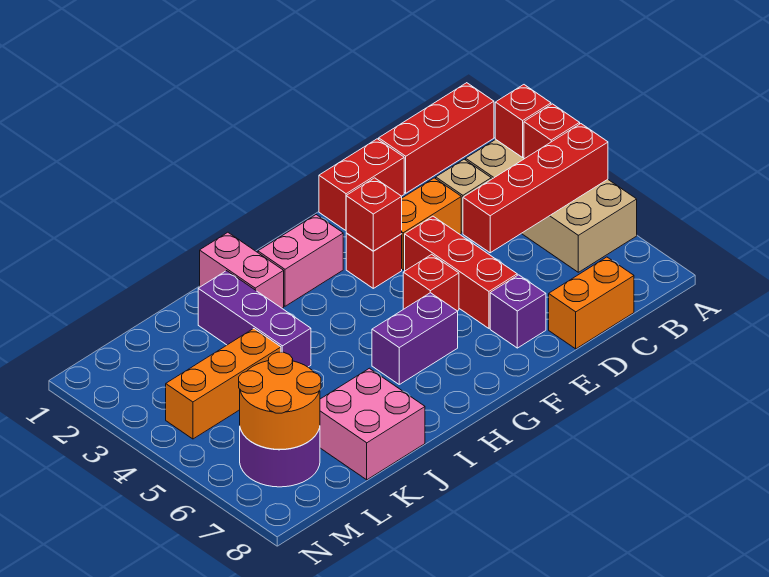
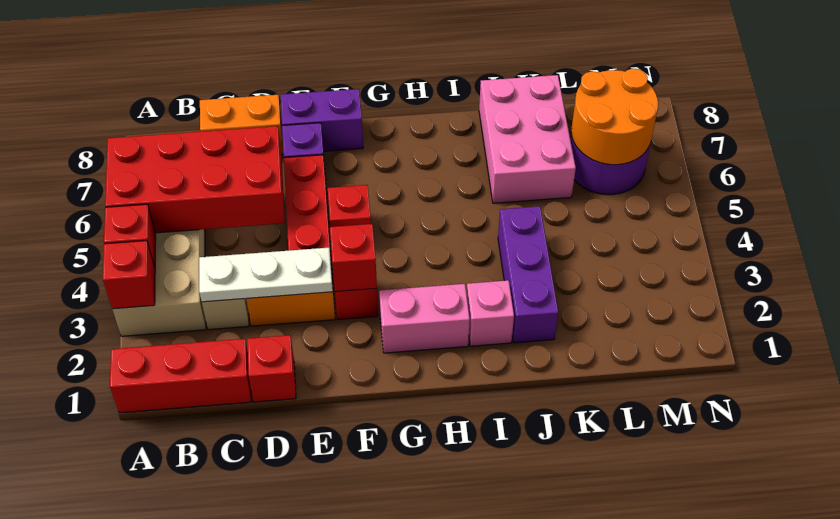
red 1x4 brick [463,124,608,253] -> red 2x4 brick [105,126,285,233]
none -> white 1x3 plate [199,248,333,302]
red 1x2 brick [319,139,404,230] -> red 1x1 brick [247,335,296,402]
purple 1x2 brick [372,293,458,384] -> purple 1x2 brick moved to [281,89,363,151]
pink 1x2 brick [200,232,284,308] -> pink 1x1 brick [467,280,514,346]
pink 2x2 brick [320,368,425,480] -> pink 2x3 brick [479,75,576,203]
orange 1x3 brick [166,329,281,439] -> none

